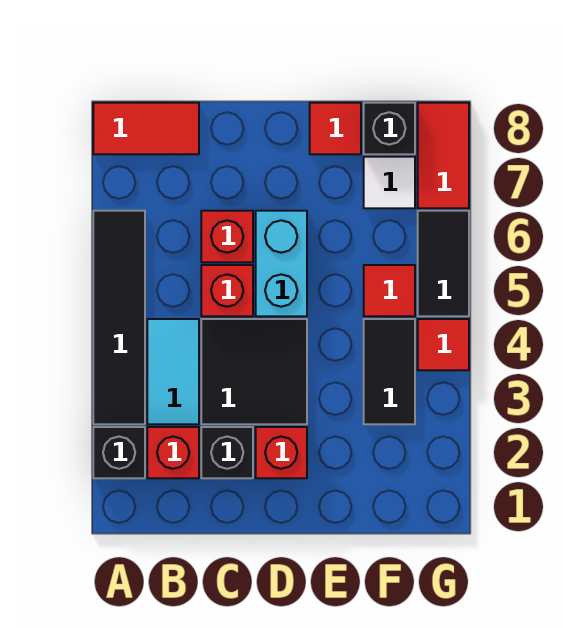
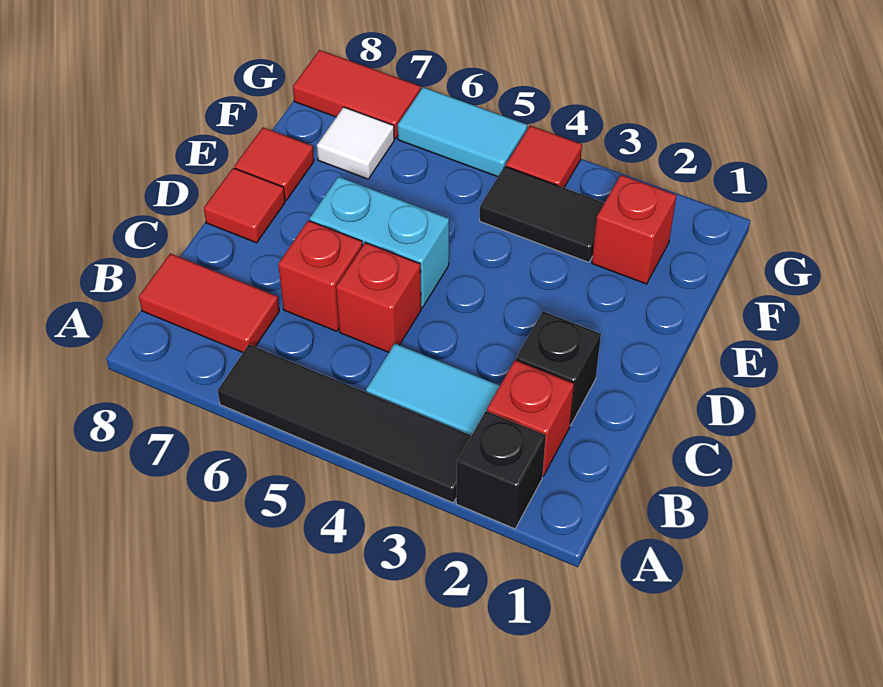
red 1x2 tile [93,103,199,154] -> red 1x2 tile turned to [139,253,279,352]
black 2x2 tile [201,319,307,424] -> none
red 1x1 brick [256,427,307,478] -> red 1x1 brick moved to [592,175,676,284]
red 1x1 tile [364,265,415,316] -> red 1x1 tile moved to [204,168,285,243]
black 1x1 brick [364,103,415,154] -> none
black 1x2 tile [418,211,469,316] -> cyan 1x2 tile [398,87,527,177]

